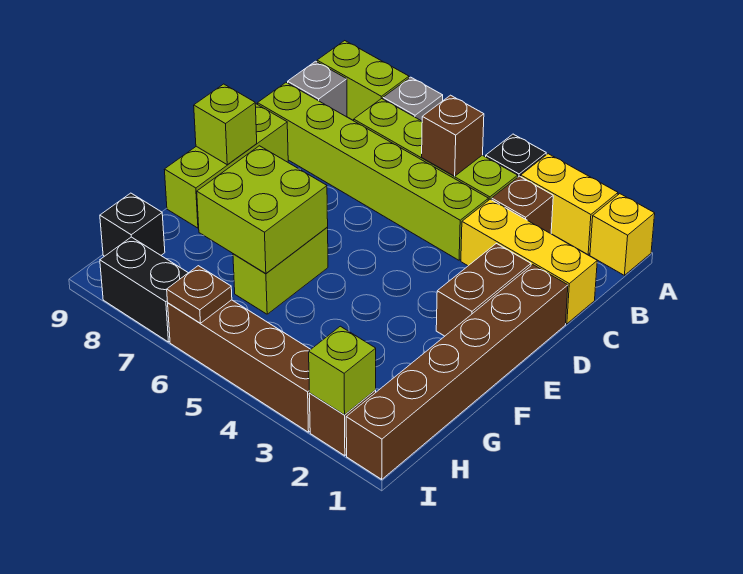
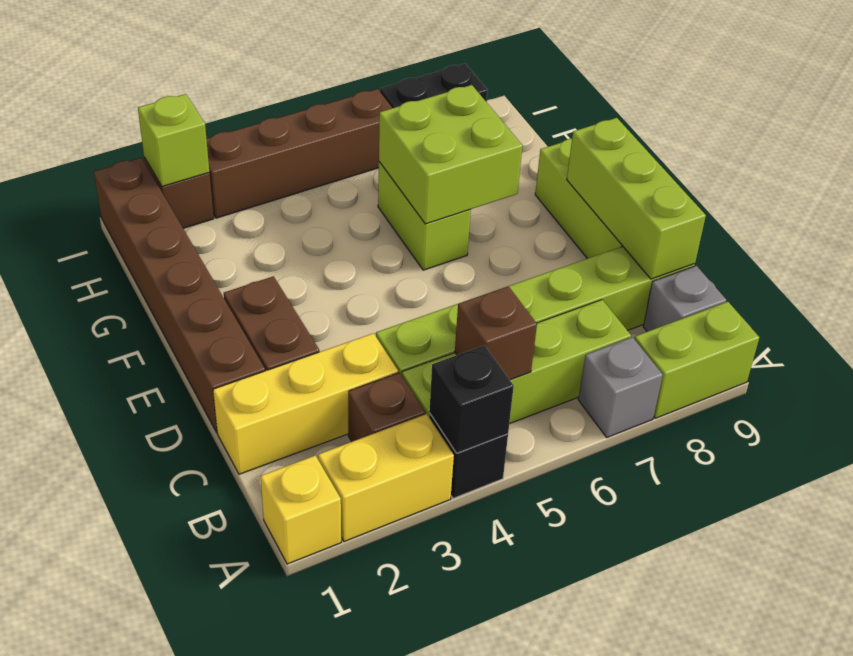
lime 1x1 brick [194,84,257,165] -> lime 1x3 brick [567,118,706,279]
black 1x1 brick [100,193,165,256] -> black 1x1 brick moved to [429,345,514,453]
brown 1x1 plate [167,266,232,323] -> none

